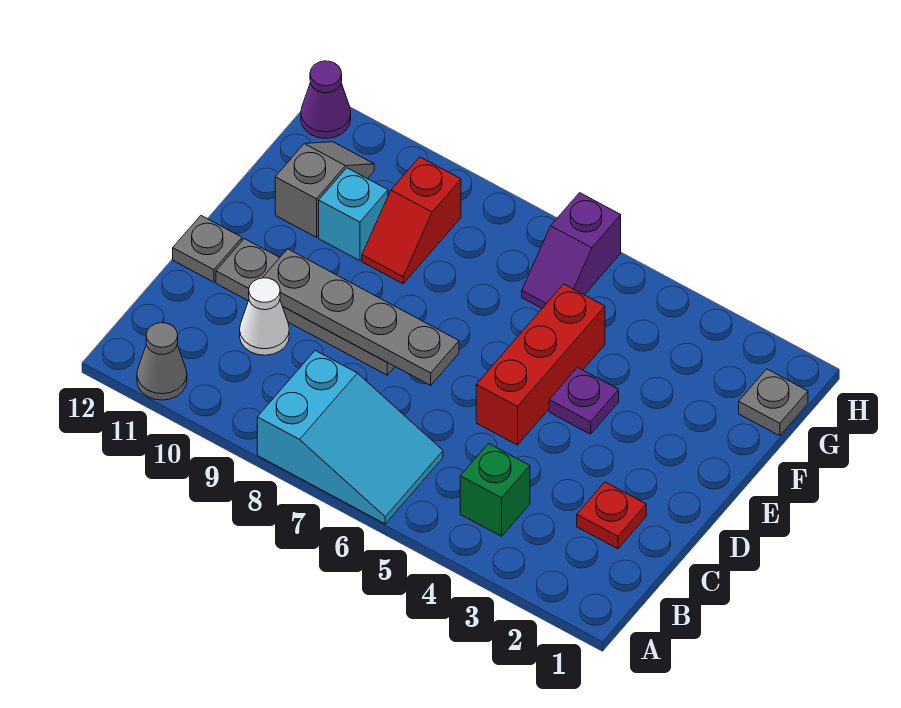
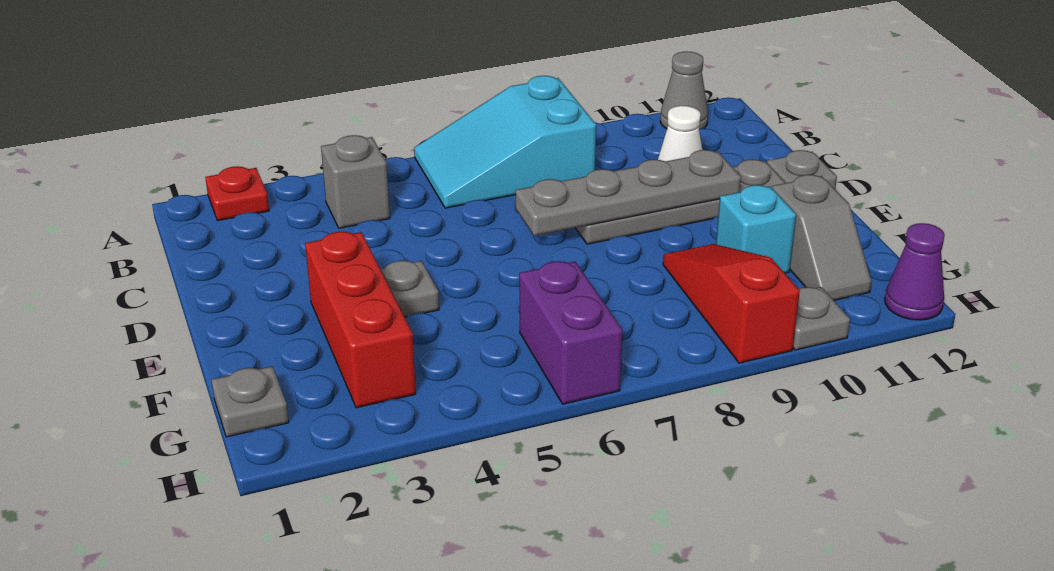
green 1x1 brick [460,444,530,536] -> grey 1x1 brick [321,135,390,228]
red 1x1 plate [577,482,646,549] -> red 1x1 plate moved to [205,166,269,221]
red 1x3 brick [476,284,605,445] -> red 1x3 brick moved to [305,232,416,408]
purple 1x1 plate [549,367,619,434] -> grey 1x1 plate [381,261,439,317]
red 1x2 slope [362,157,461,284] -> red 1x3 slope [663,244,800,363]
purple 1x2 slope [522,193,621,308] -> purple 1x2 brick [519,261,623,404]
none -> grey 1x1 plate [793,287,850,350]

